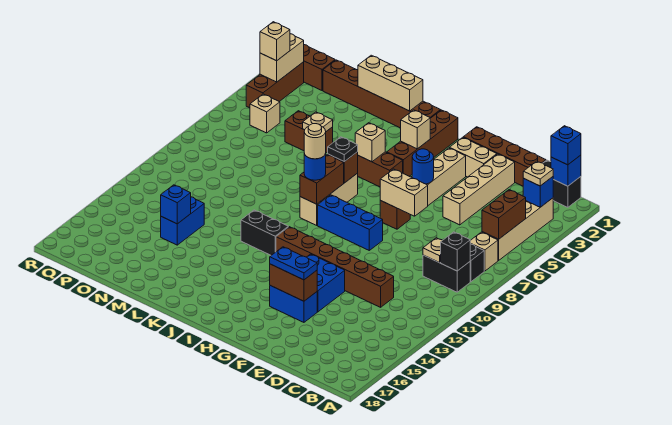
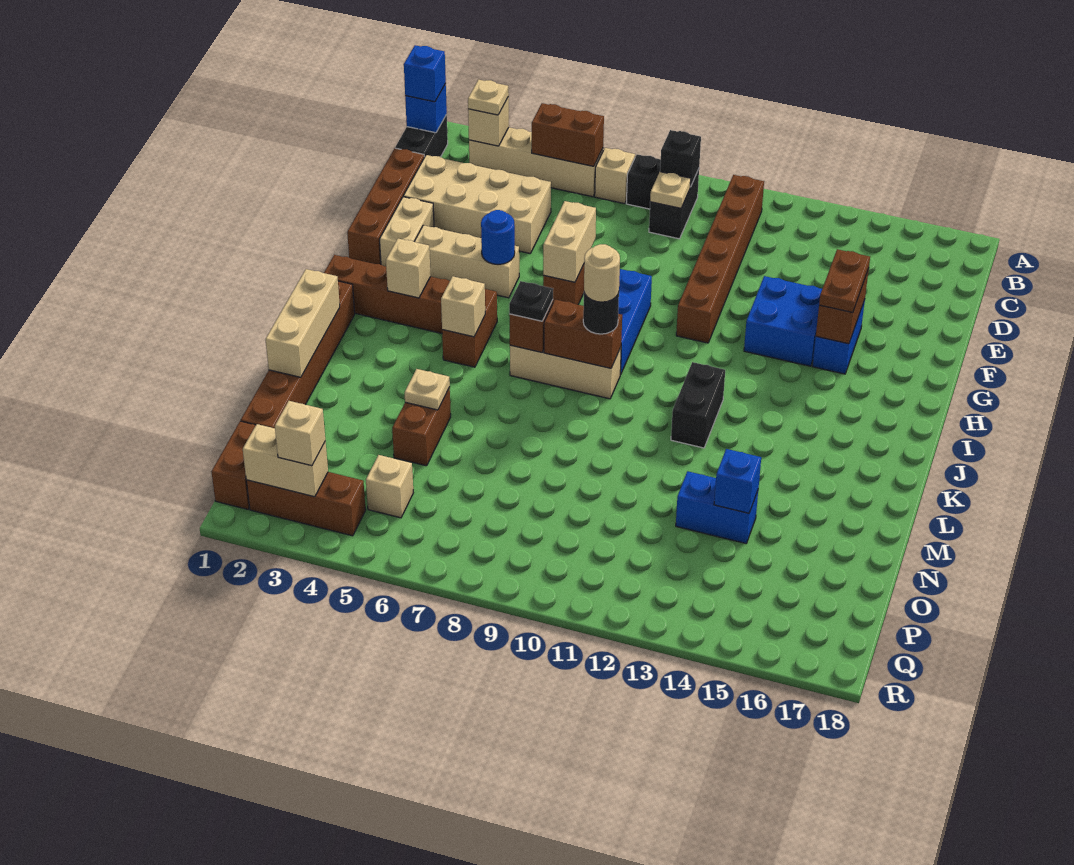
blue 1x1 brick [523,177,553,207] -> tan 1x1 brick [468,97,509,146]
brown 1x6 brick [276,227,394,307] -> brown 1x6 brick moved to [676,175,764,343]
tan 1x4 brick [443,154,515,225] -> tan 2x4 brick [403,155,551,253]
blue 1x2 plate [270,247,317,280] -> brown 1x2 plate [819,249,870,313]
blue 1x1 round brick [304,154,326,180] -> black 1x1 round brick [583,293,619,334]

